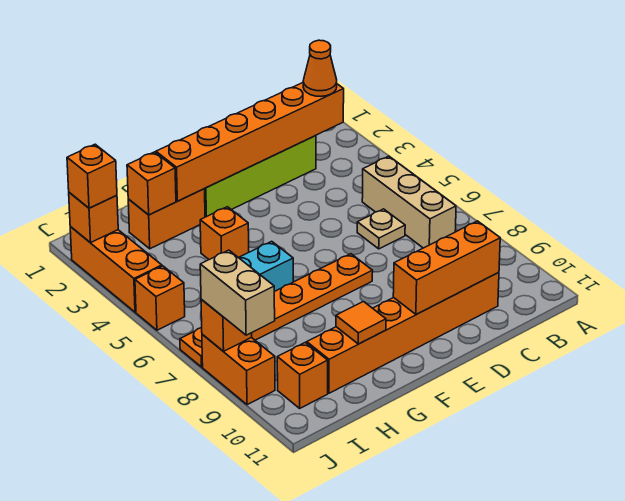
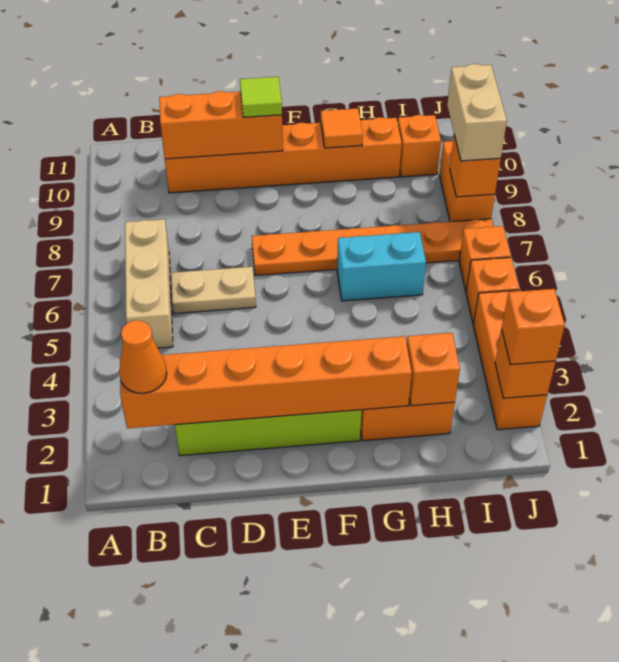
tan 1x1 plate [357,209,405,249] -> tan 1x2 plate [171,267,256,313]
none -> lime 1x1 tile [240,77,282,117]
orange 1x1 brick [200,207,249,260] -> orange 1x1 brick moved to [459,226,511,291]

